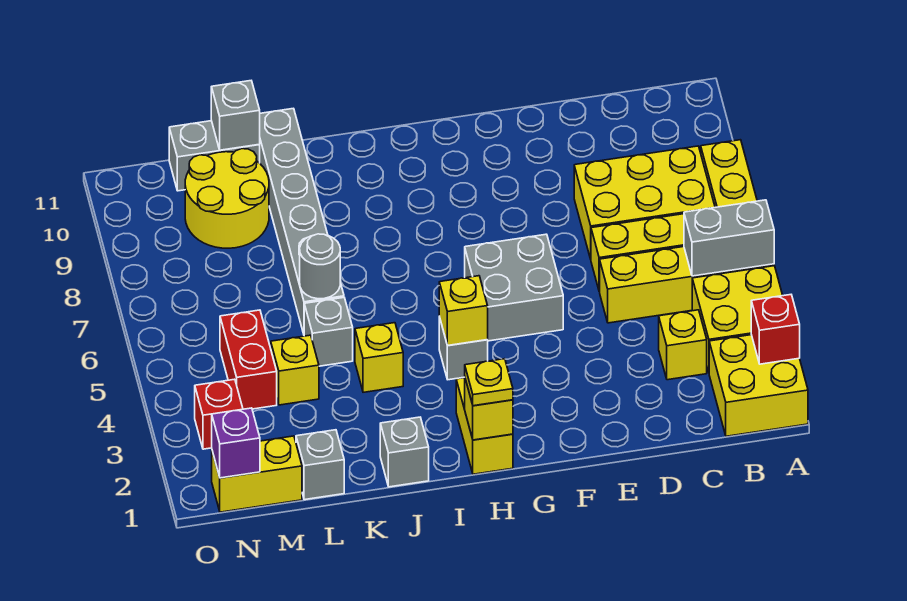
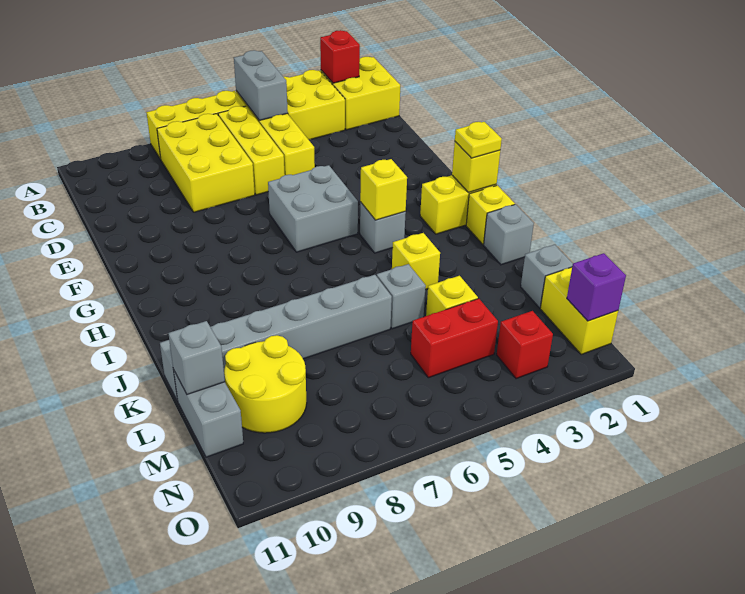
yellow 1x1 brick [659,310,707,380] -> yellow 1x1 brick moved to [466,185,515,244]
grey 1x1 round brick [300,234,340,299] -> none

